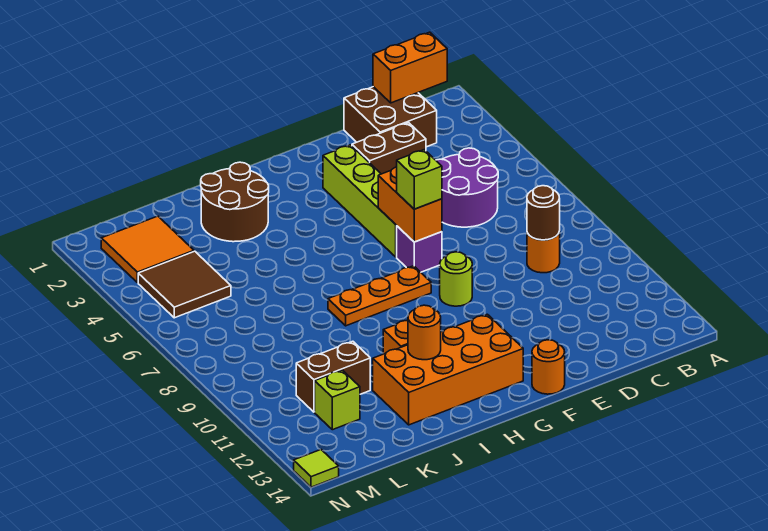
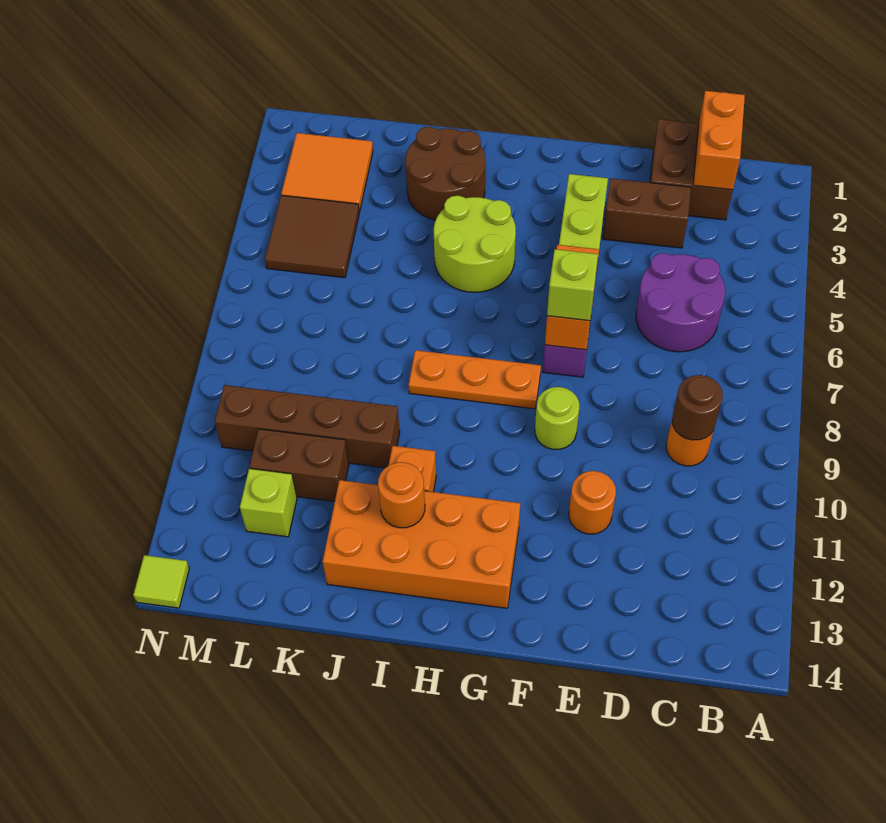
orange 1x2 brick [373,32,447,103] -> orange 1x2 brick turned to [693,91,745,190]
orange 1x1 round brick [532,340,565,394] -> orange 1x1 round brick moved to [569,471,616,534]
none -> lime 2x2 round brick [434,196,516,292]
none -> brown 1x4 brick [215,385,400,468]

